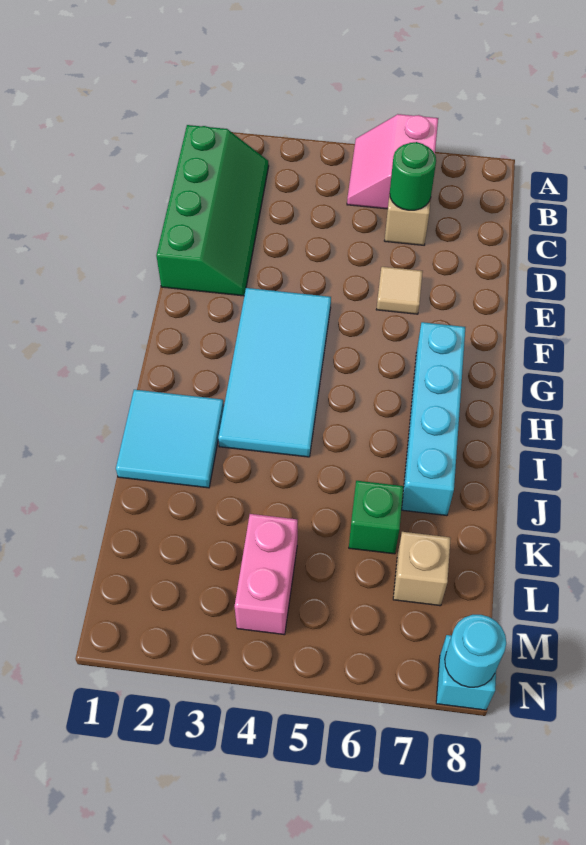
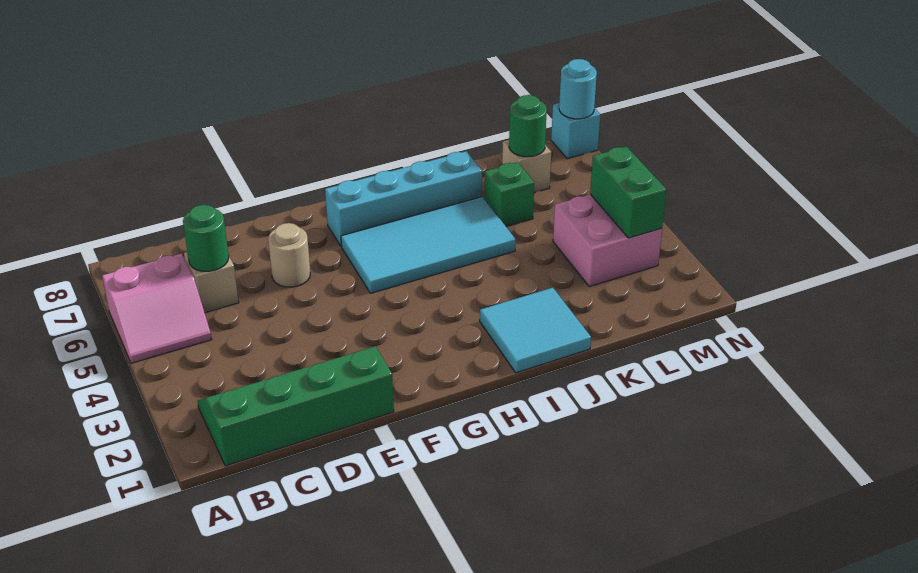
tan 1x1 tile [376,267,423,314] -> tan 1x1 round brick [268,223,310,287]
cyan 2x4 tile [218,288,331,457] -> cyan 2x4 tile moved to [341,197,516,293]
pink 1x2 brick [235,514,298,635] -> pink 2x2 brick [553,194,662,287]
none -> green 1x1 round brick [509,95,547,157]
none -> green 1x2 brick [590,147,667,238]

